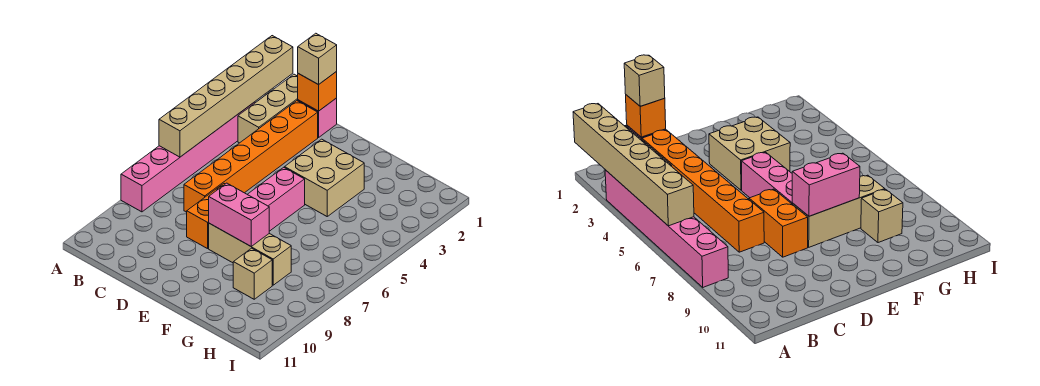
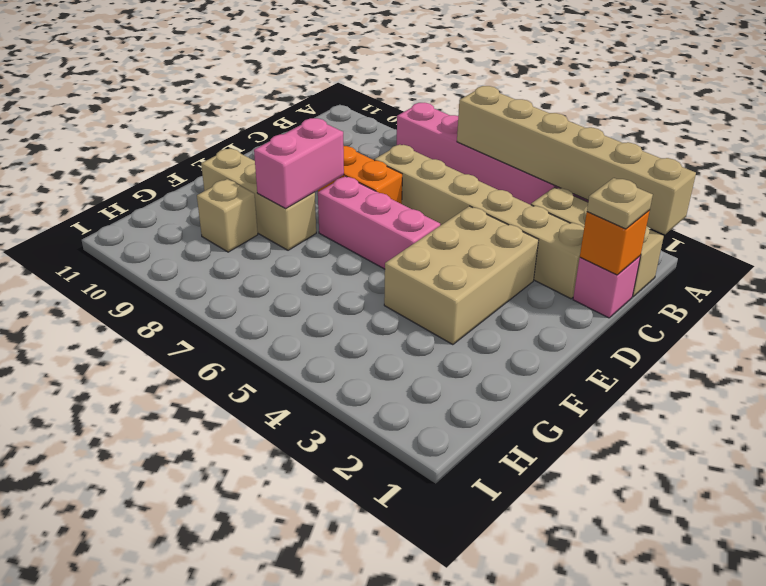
tan 1x1 brick [298,33,337,85] -> tan 1x1 plate [587,178,653,229]
orange 1x6 brick [184,101,318,212] -> tan 1x6 brick [374,144,584,299]
tan 2x2 brick [285,139,364,216] -> tan 2x3 brick [384,206,539,345]
tan 1x3 brick [209,223,291,285] -> tan 1x3 brick turned to [201,148,316,250]

